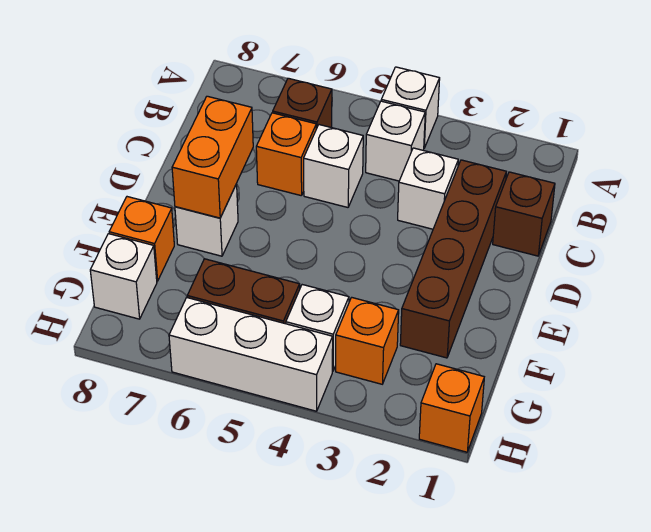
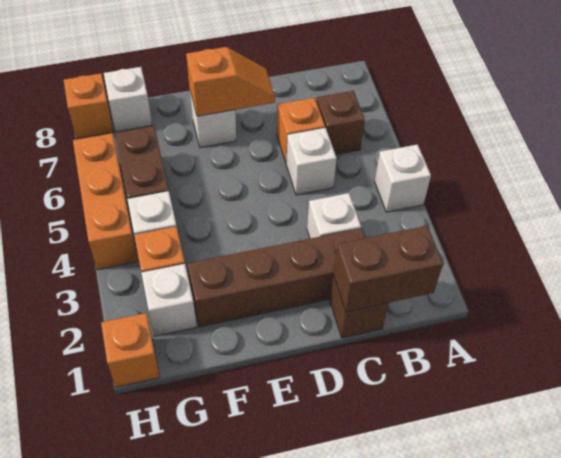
none -> brown 1x2 brick [333,226,443,312]
white 1x1 brick [366,101,425,181] -> white 1x1 brick moved to [141,264,197,336]
orange 1x2 brick [172,96,253,218] -> orange 1x2 slope [186,47,275,116]
orange 1x1 brick [109,197,174,281] -> orange 1x1 brick moved to [64,73,113,139]
white 1x3 brick [169,298,333,411] -> orange 1x3 brick [73,133,138,270]

